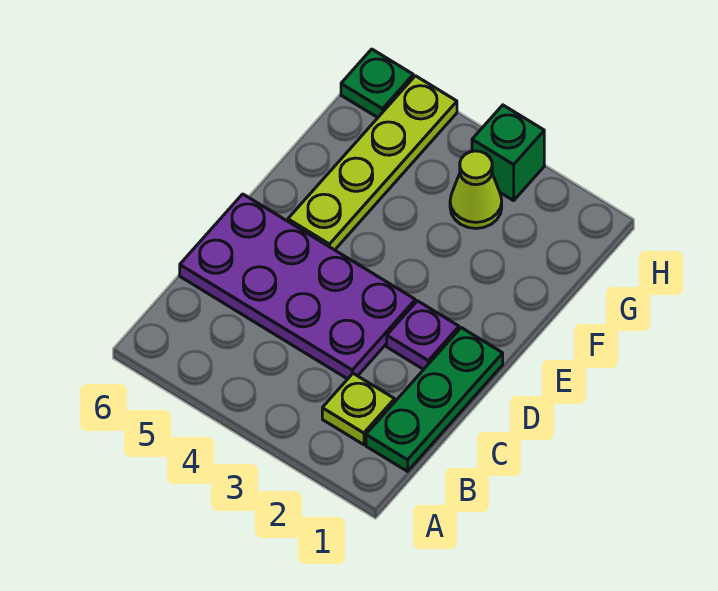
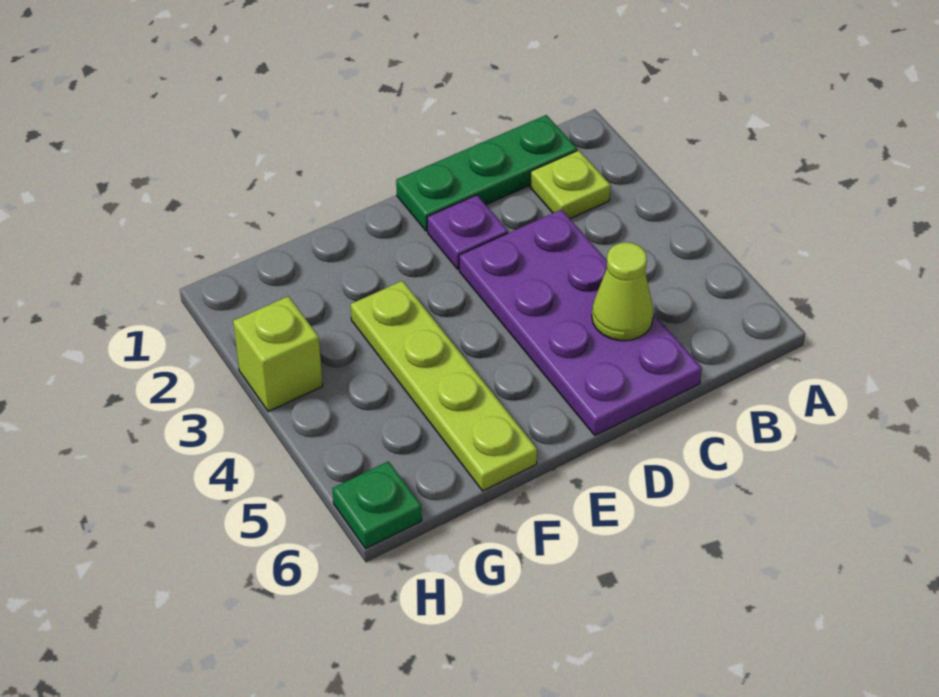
lime 1x4 plate [288,76,457,250] -> lime 1x4 plate turned to [350,281,537,491]
lime 1x1 cone [450,151,502,228] -> lime 1x1 cone moved to [592,242,653,341]
green 1x1 brick [472,105,544,201] -> lime 1x1 brick [233,296,323,411]

